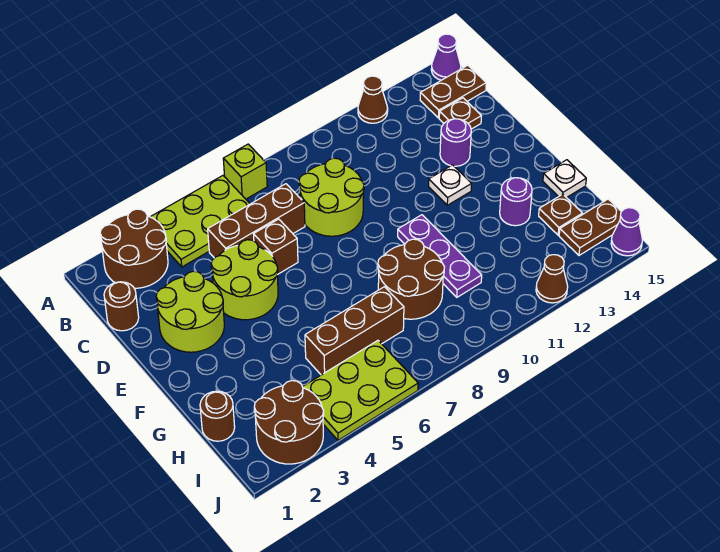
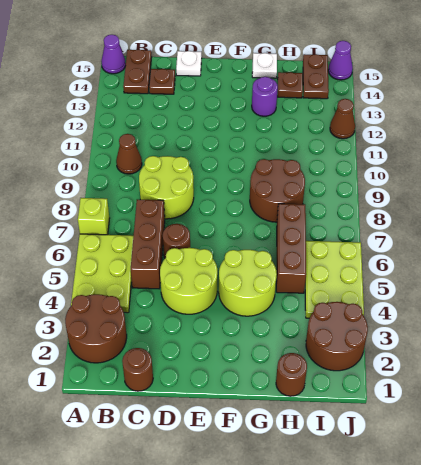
brown 1x1 cone [358,76,388,123] -> brown 1x1 cone moved to [116,134,142,174]
lime 2x2 round brick [156,271,224,352] -> lime 2x2 round brick moved to [219,250,277,316]
brown 1x1 brick [254,219,298,275] -> brown 1x1 round brick [163,224,190,258]
purple 1x1 round brick [440,119,471,166] -> none
white 1x1 plate [429,165,472,205] -> white 1x1 plate moved to [176,51,202,76]
purple 1x3 plate [398,215,482,297] -> none

